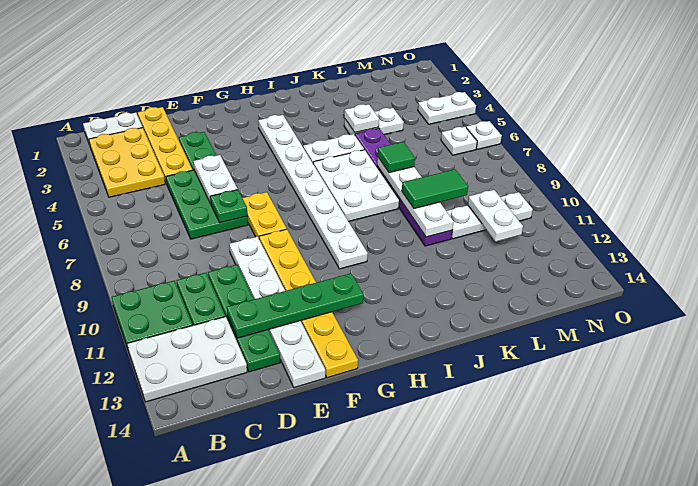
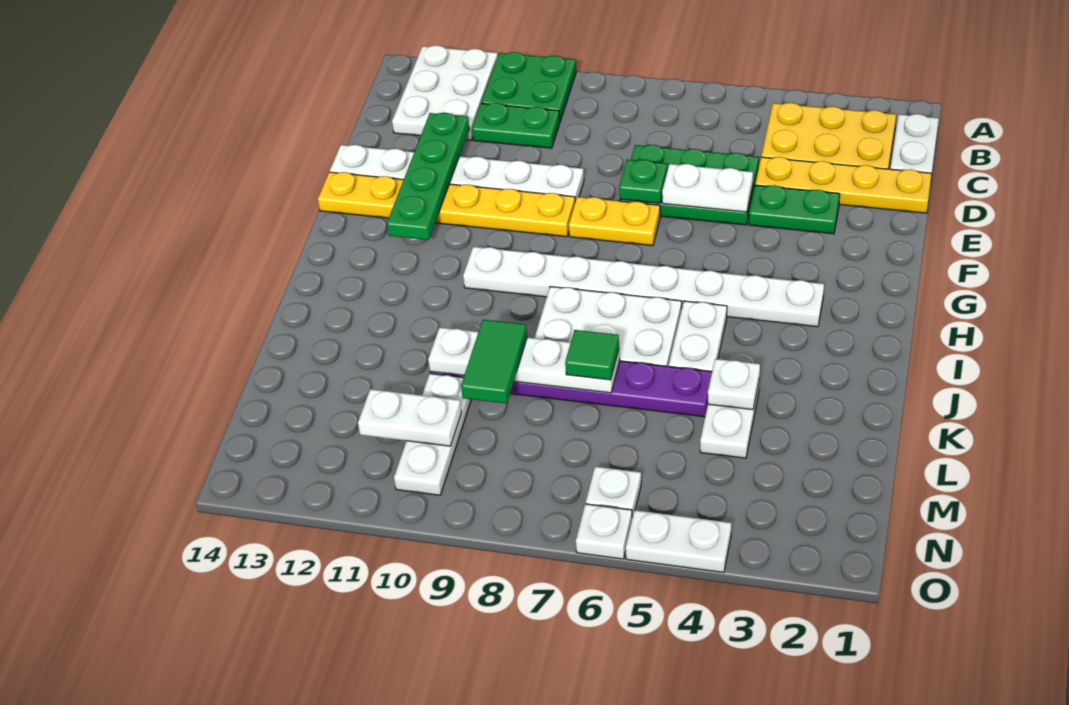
green 1x4 plate [208,265,280,372] -> none
white 1x2 plate [418,92,476,124] -> white 1x2 plate turned to [626,510,731,573]

